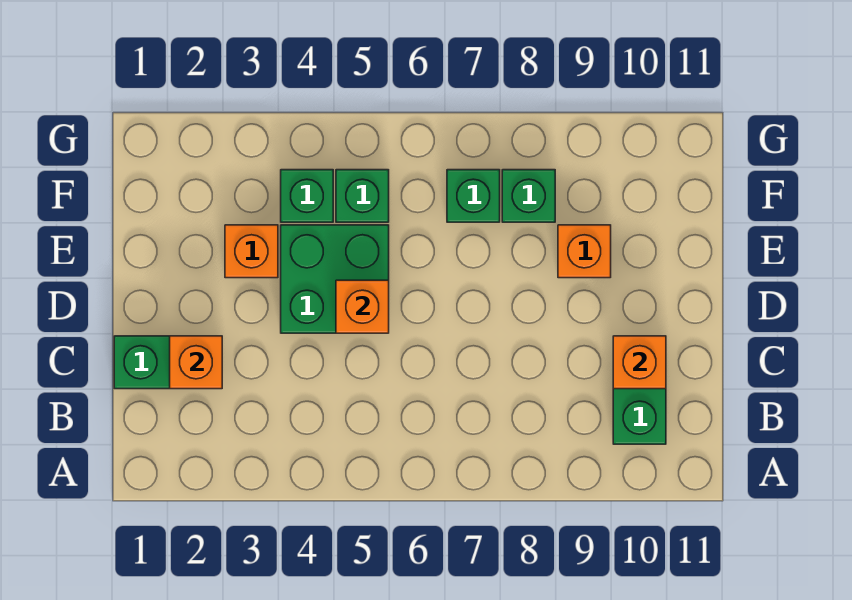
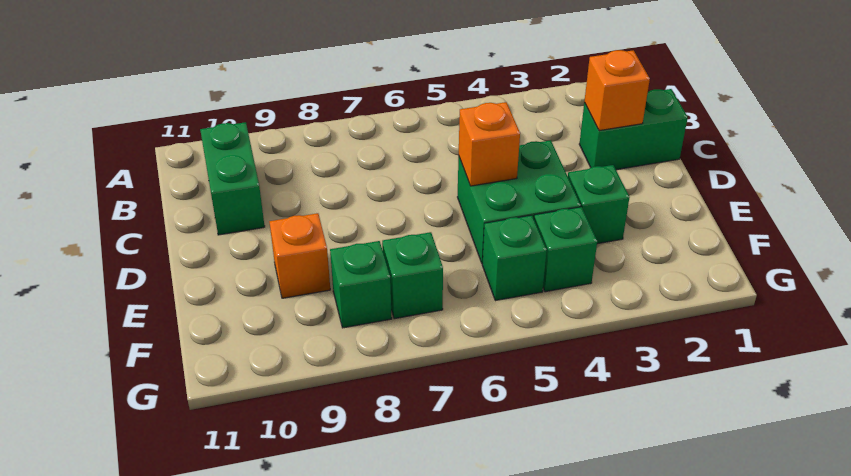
orange 1x1 brick [613,336,666,389] -> none
orange 1x1 brick [225,225,278,278] -> green 1x1 brick [568,165,630,244]

